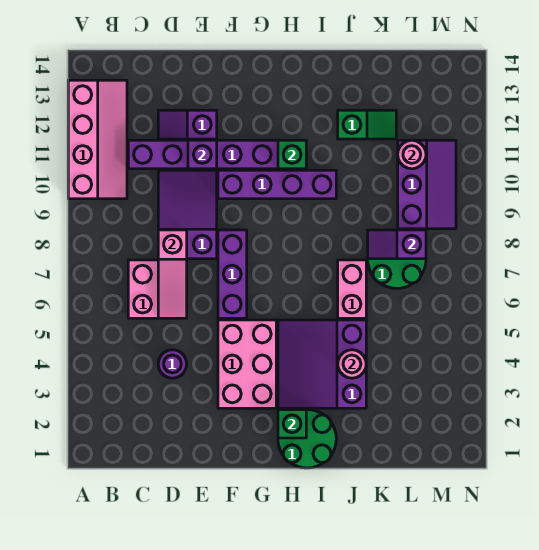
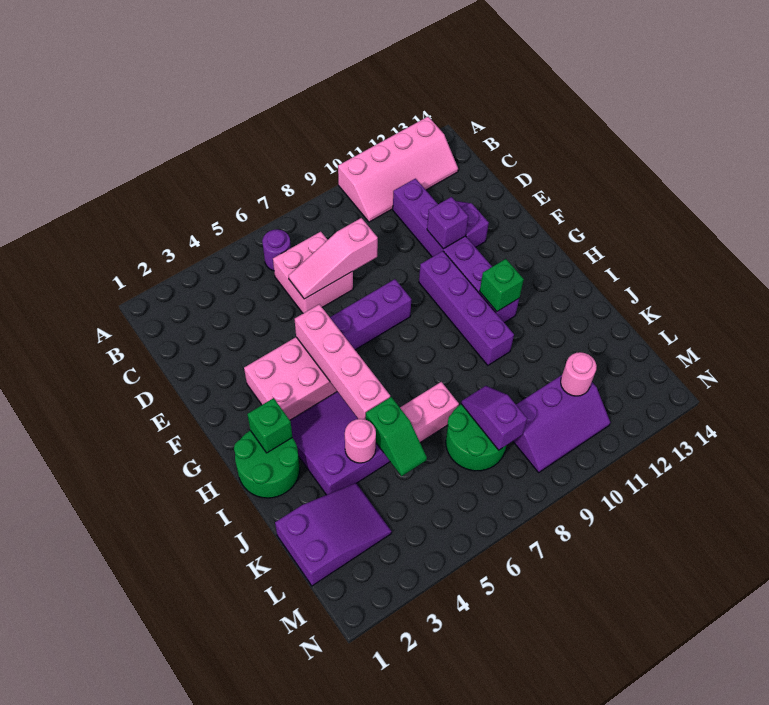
purple 1x1 round brick [158,350,187,378] -> purple 1x1 round brick moved to [262,229,291,271]
purple 2x3 slope [158,170,217,259] -> purple 2x3 slope moved to [275,483,392,586]
none -> pink 1x4 brick [294,304,390,420]
green 1x2 slope [338,110,396,139] -> green 1x2 slope moved to [366,397,427,476]

